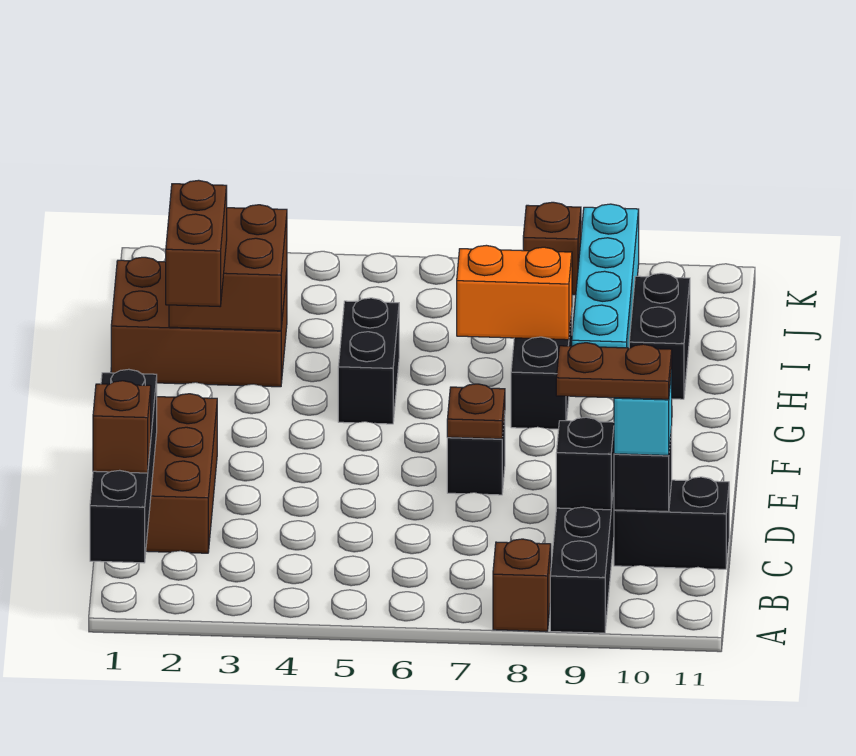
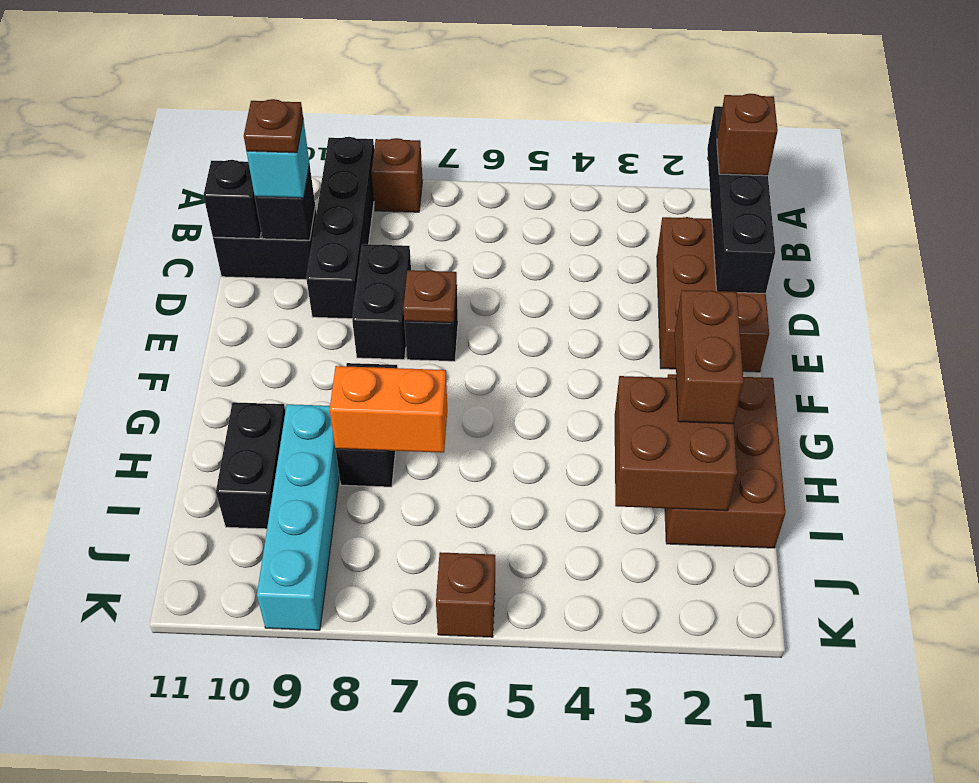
black 1x1 brick [556,417,614,510] -> black 1x1 brick moved to [203,160,261,239]
brown 1x2 plate [556,343,672,399] -> brown 1x1 plate [244,99,303,153]
black 1x2 brick [338,298,399,424] -> black 1x2 brick moved to [352,244,411,360]
brown 2x3 brick [111,257,287,387] -> brown 2x3 brick turned to [665,374,785,548]
brown 1x1 brick [523,202,581,295] -> brown 1x1 brick moved to [436,552,495,637]

